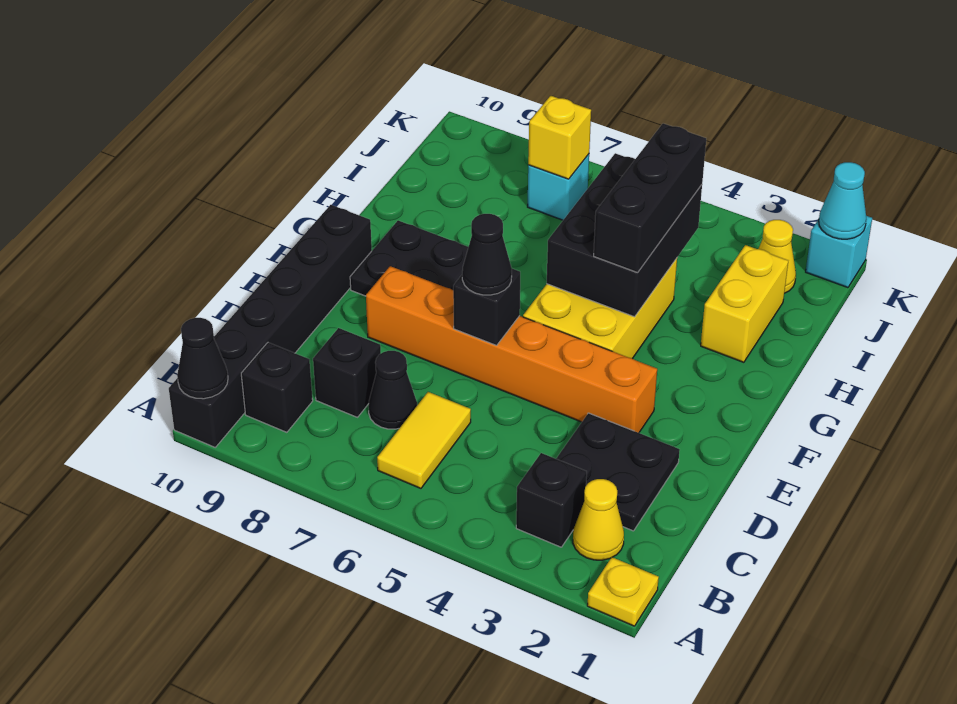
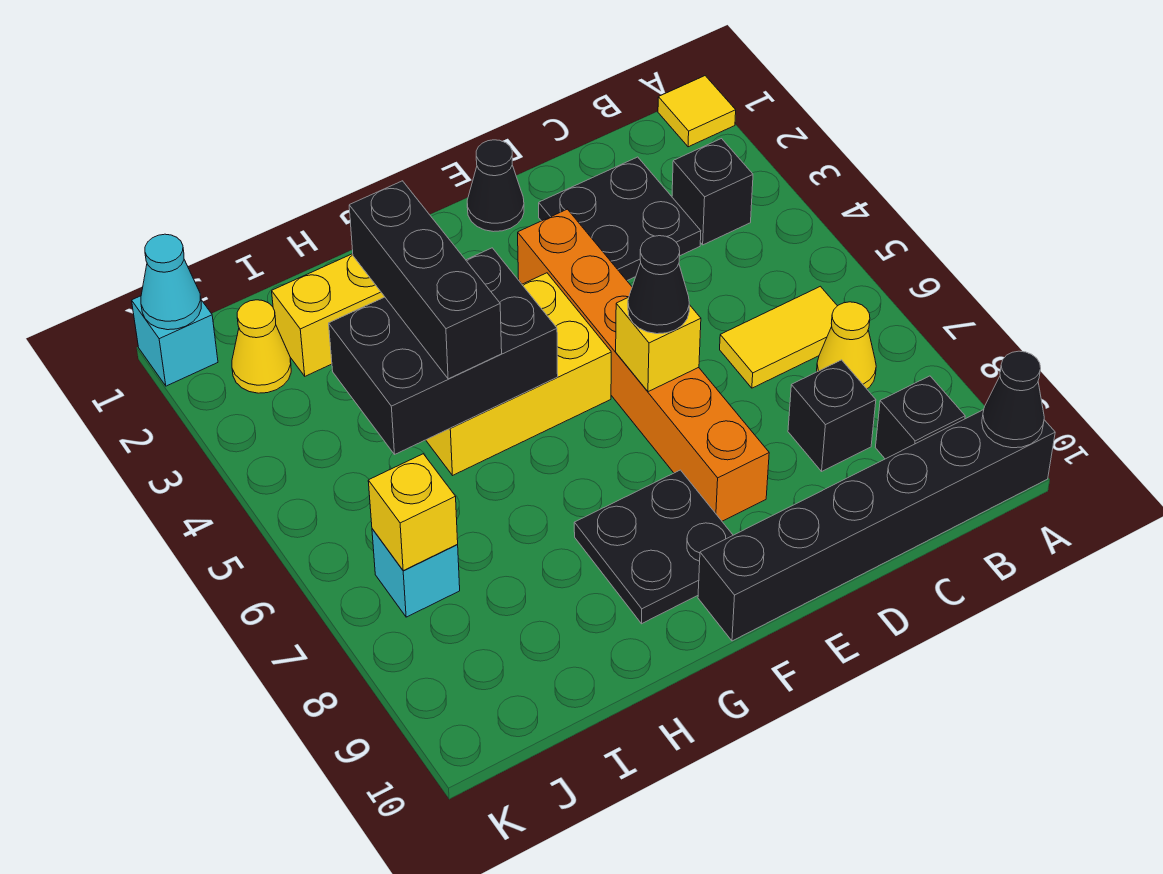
yellow 1x1 plate [587,557,659,626] -> yellow 1x1 tile [658,76,736,147]
yellow 1x1 cone [573,479,624,560] -> yellow 1x1 cone moved to [817,302,876,389]
black 1x1 cone [368,351,417,429] -> black 1x1 cone moved to [467,140,524,232]
black 1x1 brick [453,269,520,345] -> yellow 1x1 brick [616,298,701,392]
black 1x3 brick [594,123,706,273] -> black 1x3 brick turned to [349,181,502,379]

